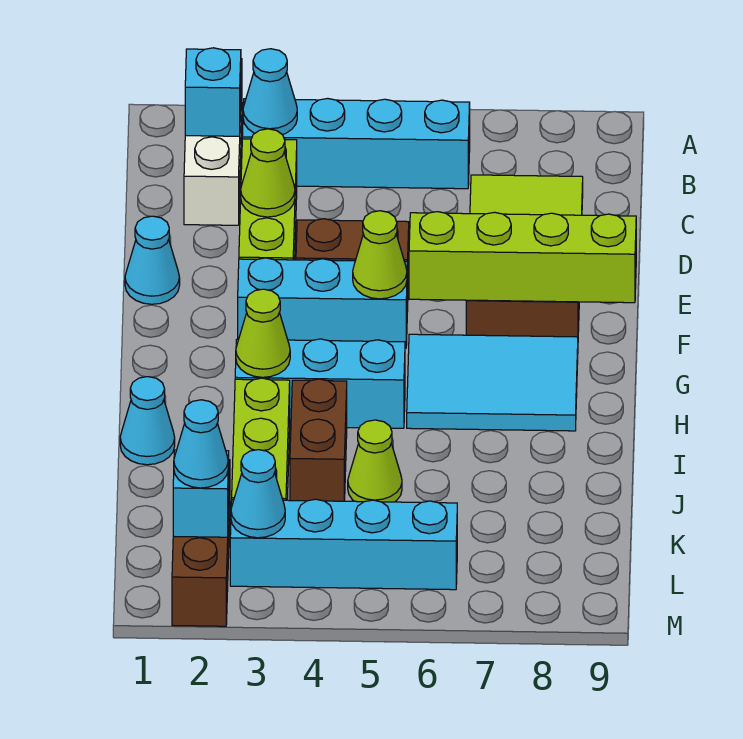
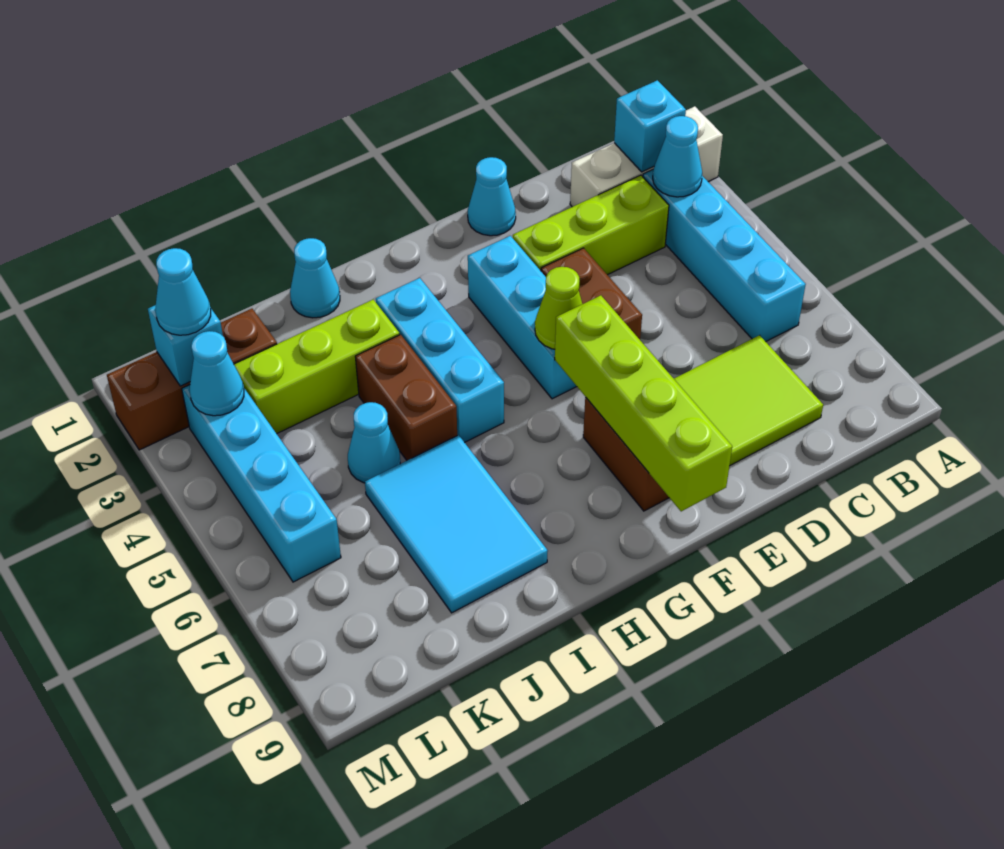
lime 1x1 cone [241,129,295,217] -> none
cyan 2x3 tile [407,334,578,431] -> cyan 2x3 tile moved to [365,435,548,613]
lime 1x1 cone [236,289,290,377] -> none
brown 1x2 brick [290,379,347,501] -> brown 1x2 brick turned to [355,335,457,460]
lime 1x1 cone [348,420,402,502] -> cyan 1x1 cone [348,402,400,483]

